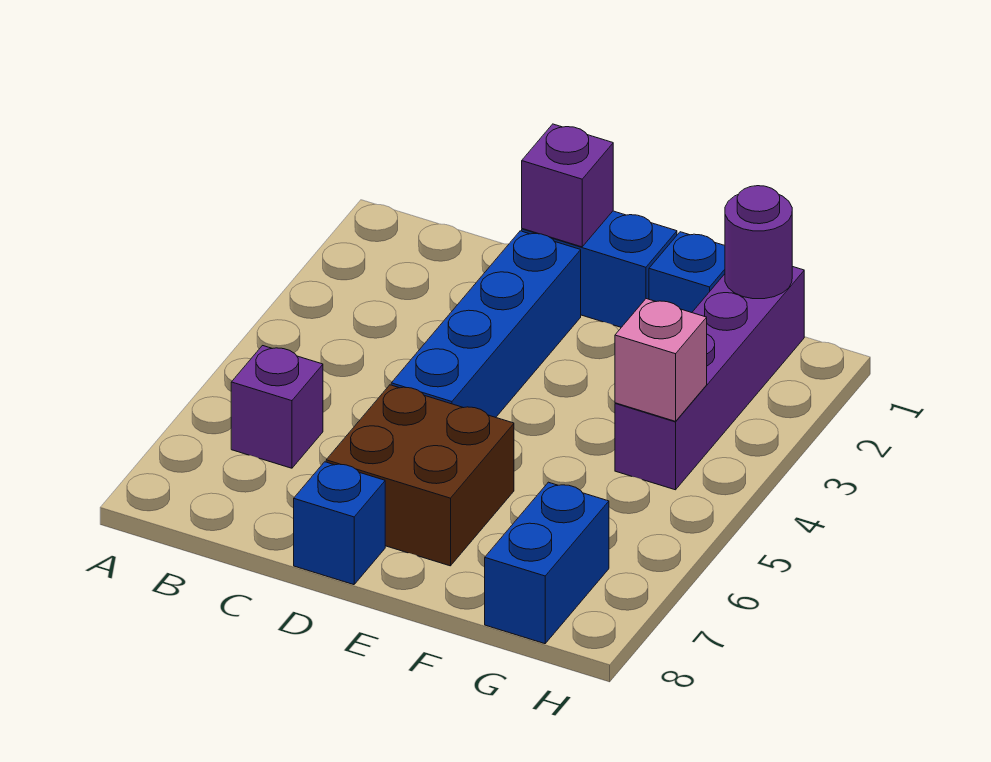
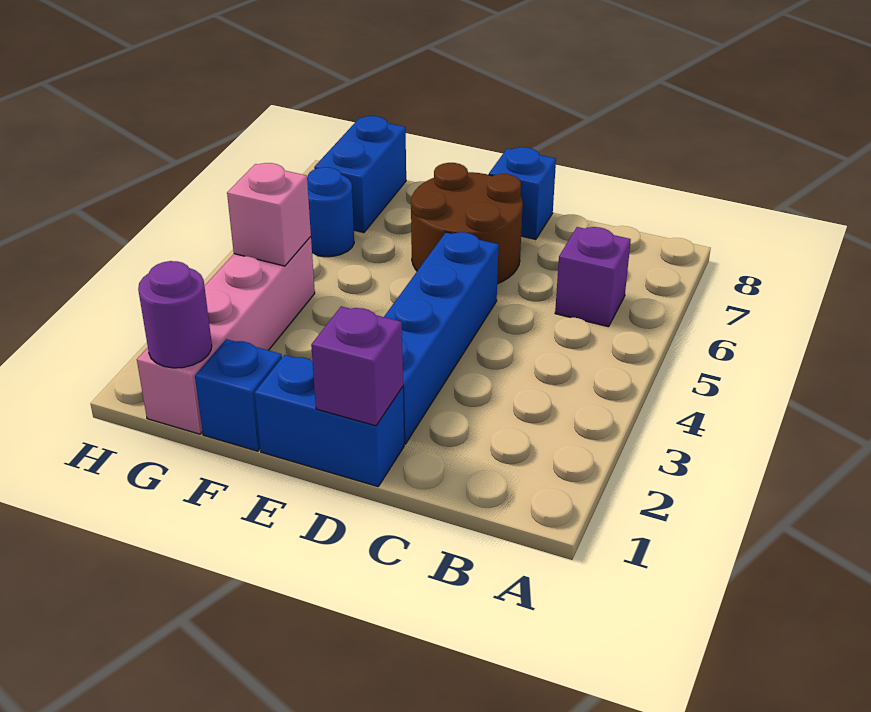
brown 2x2 brick [326,385,514,566] -> brown 2x2 round brick [411,163,523,284]
purple 1x4 brick [615,266,804,490] -> pink 1x4 brick [137,237,315,434]
none -> blue 1x1 round brick [307,167,354,257]

